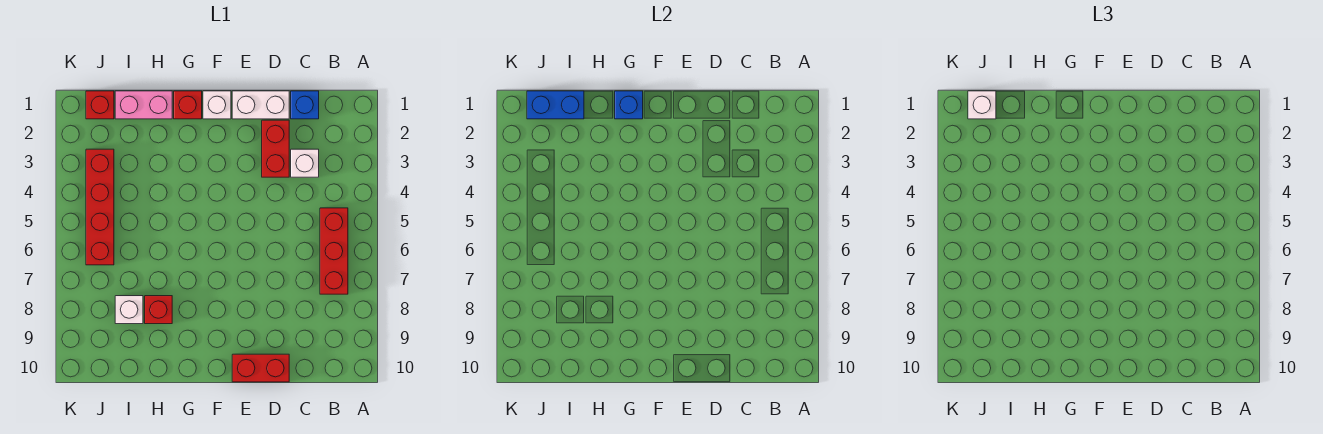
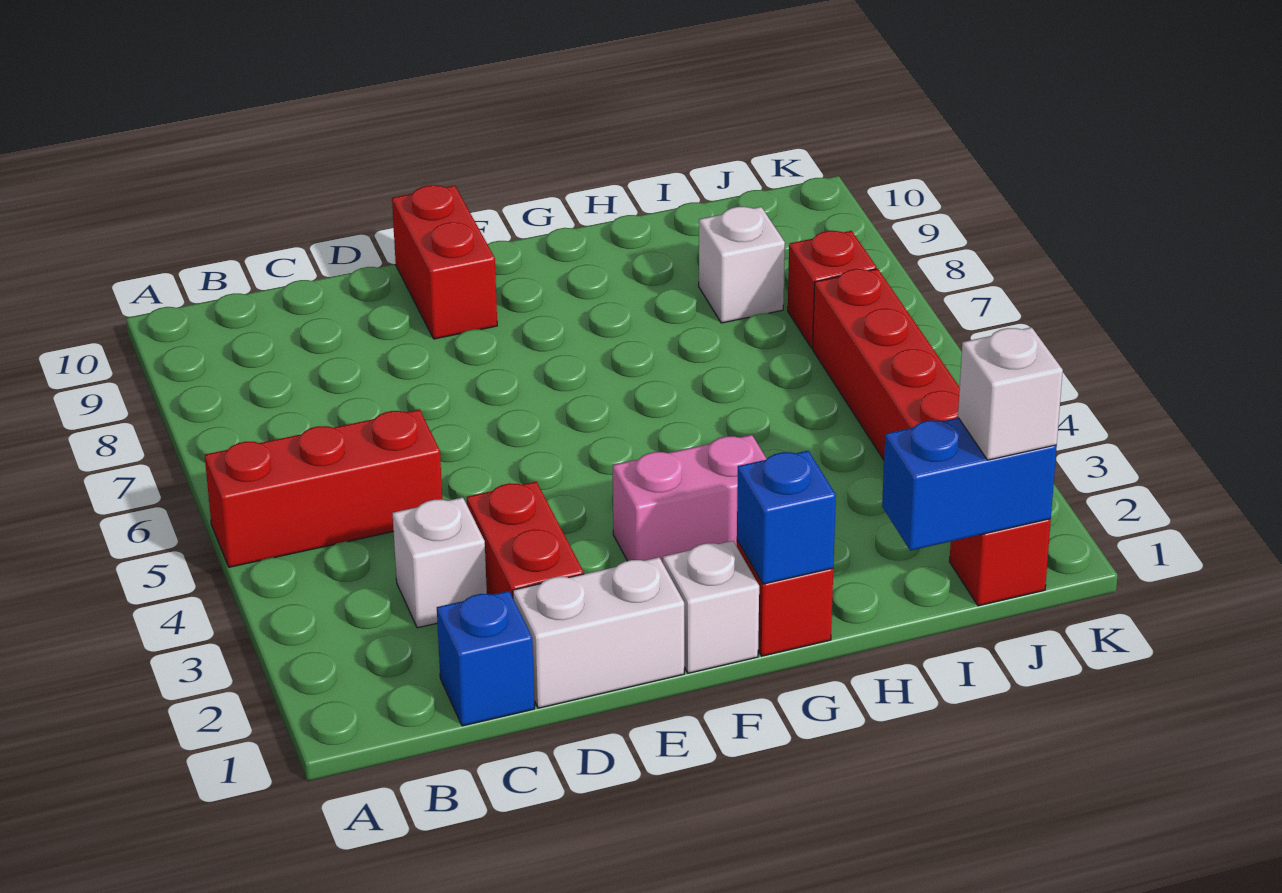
red 1x3 brick [320,208,348,294] -> red 1x3 brick turned to [205,410,442,567]
red 1x2 brick [232,354,289,382] -> red 1x2 brick turned to [392,185,497,339]
pink 1x2 brick [115,91,172,119] -> pink 1x2 brick moved to [613,435,766,563]
red 1x1 brick [145,296,172,324] -> red 1x1 brick moved to [788,231,877,348]

